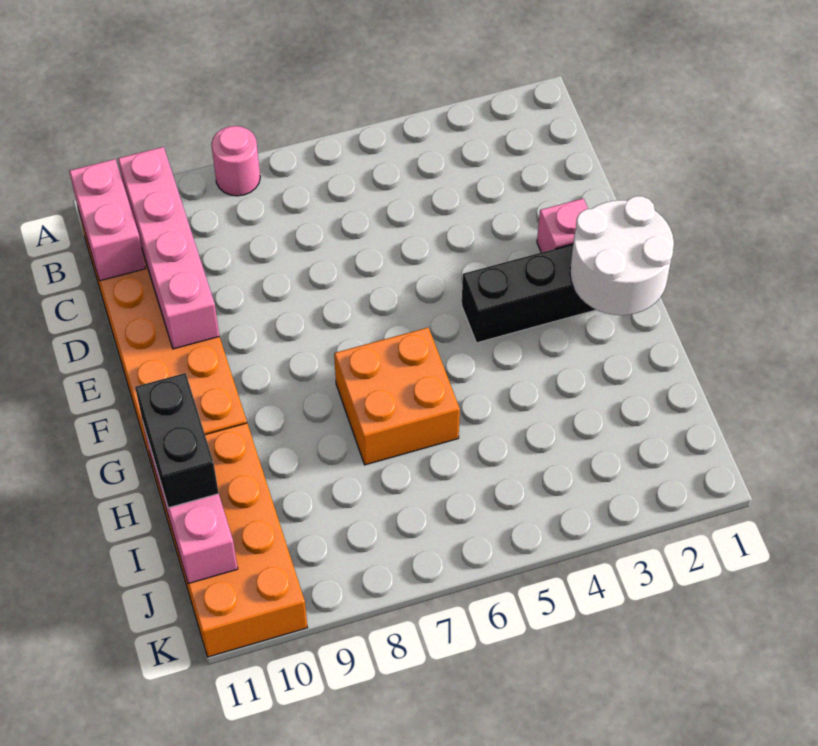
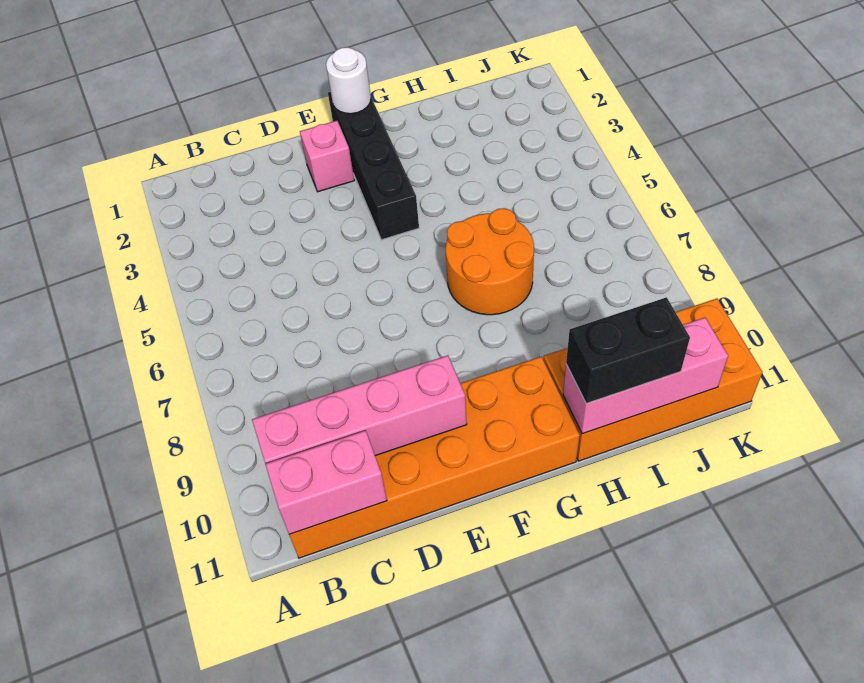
pink 1x1 round brick [211,126,260,196] -> none
white 2x2 round brick [570,196,674,315] -> white 1x1 round brick [326,47,371,114]
orange 2x2 brick [334,328,460,465] -> orange 2x2 round brick [446,208,534,315]

